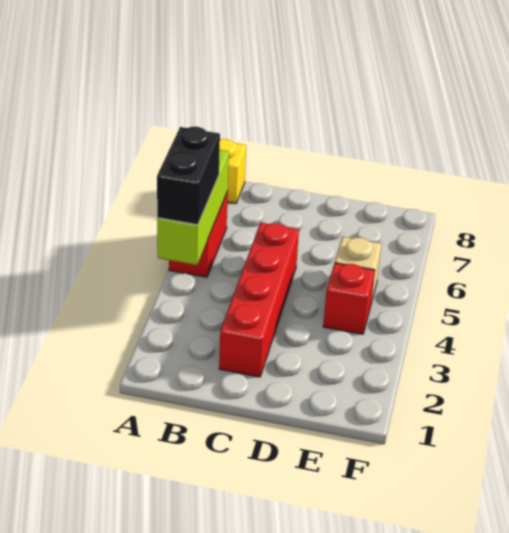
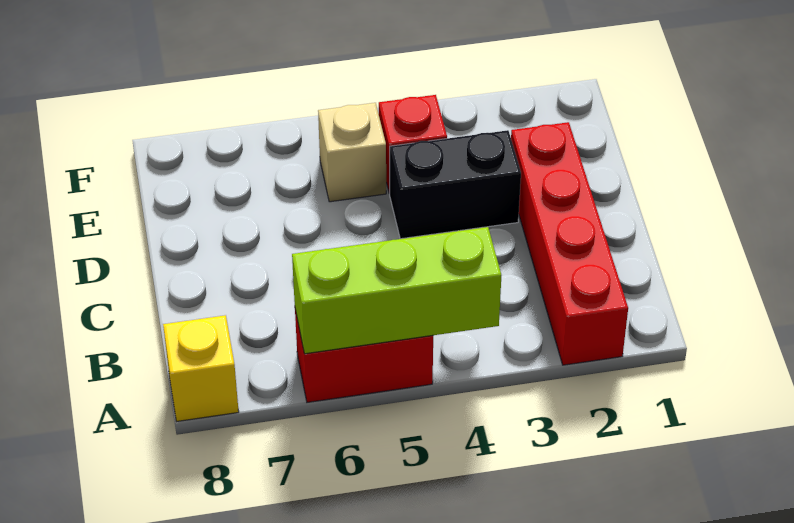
black 1x2 brick [157,127,220,225] -> black 1x2 brick moved to [389,130,521,239]
red 1x4 brick [219,223,299,377] -> red 1x4 brick turned to [511,122,628,365]

